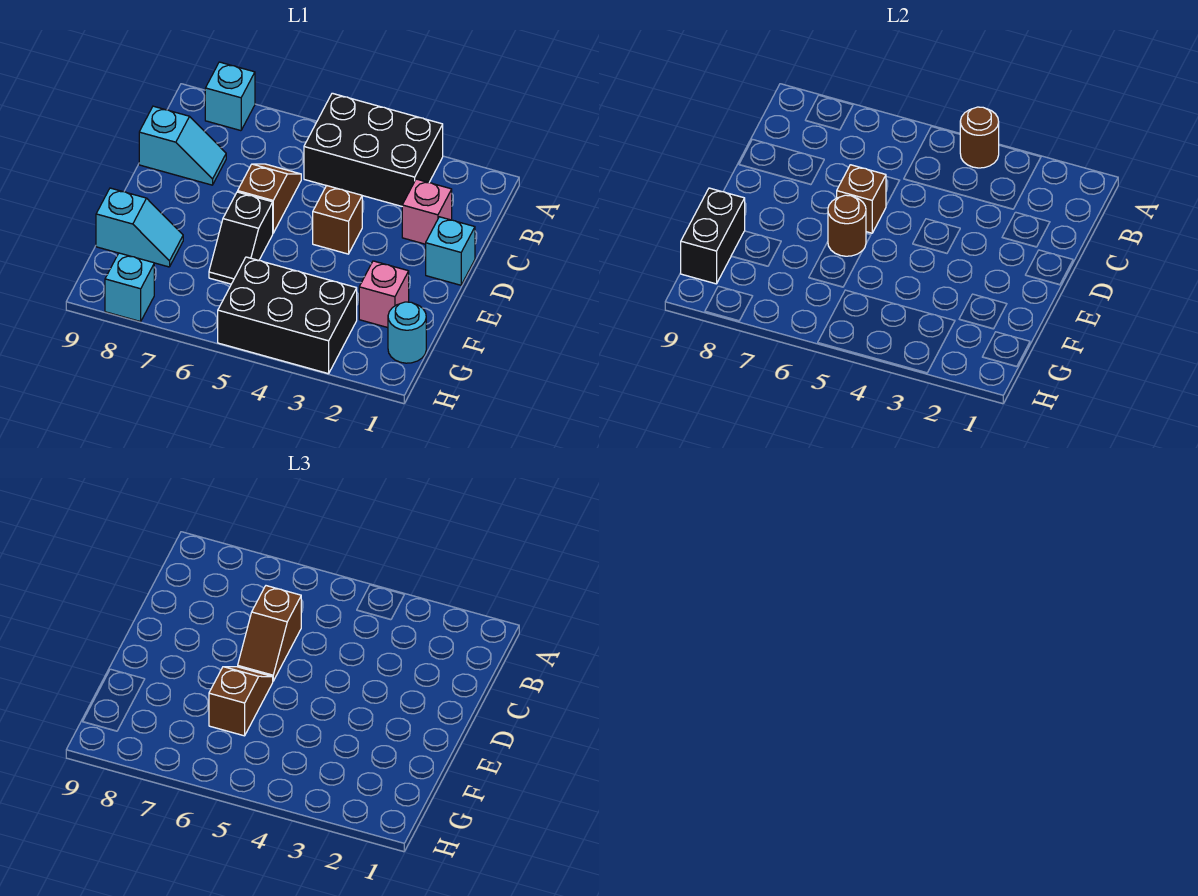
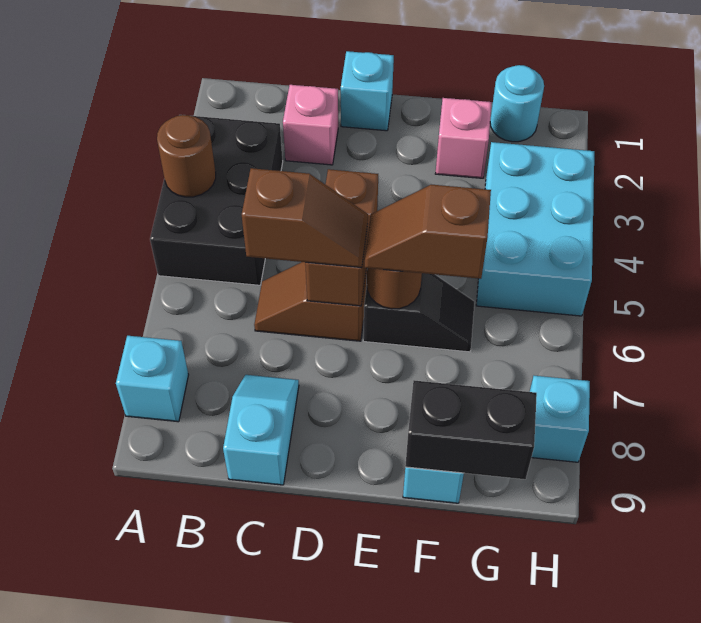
black 2x3 brick [218,257,357,374] -> cyan 2x3 brick [476,142,594,316]

